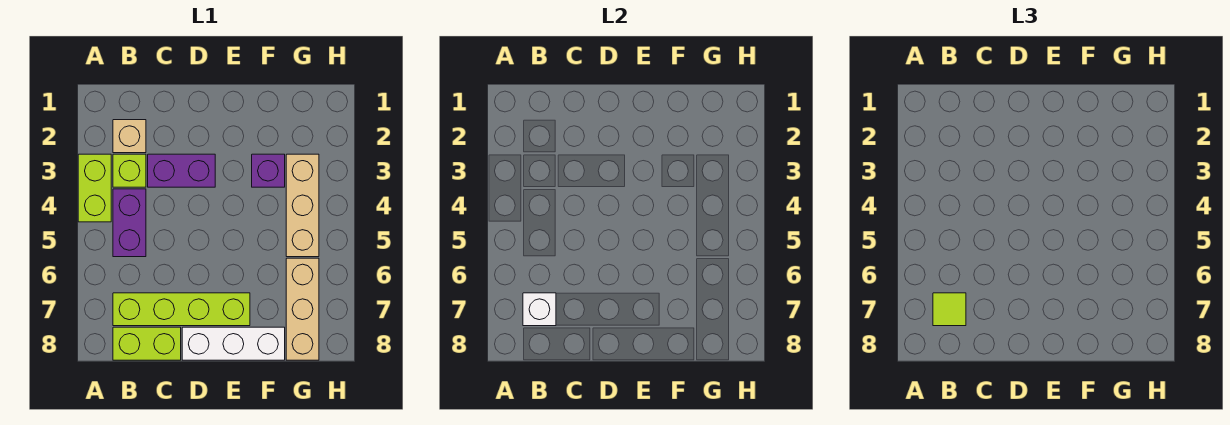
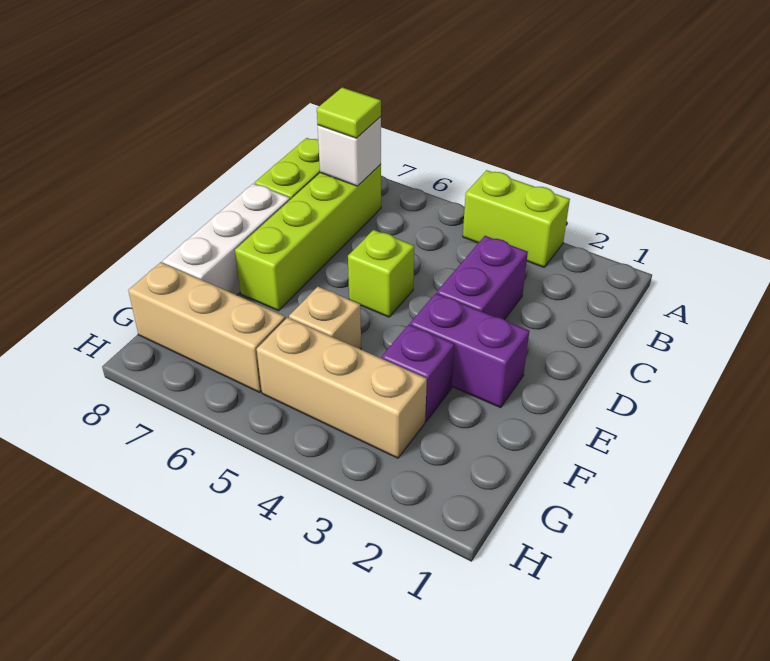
tan 1x1 brick [113,120,146,153] -> tan 1x1 brick moved to [289,287,361,349]
lime 1x1 brick [113,154,146,187] -> lime 1x1 brick moved to [348,230,414,317]
purple 1x2 brick [113,189,146,257] -> purple 1x2 brick moved to [410,293,529,408]

